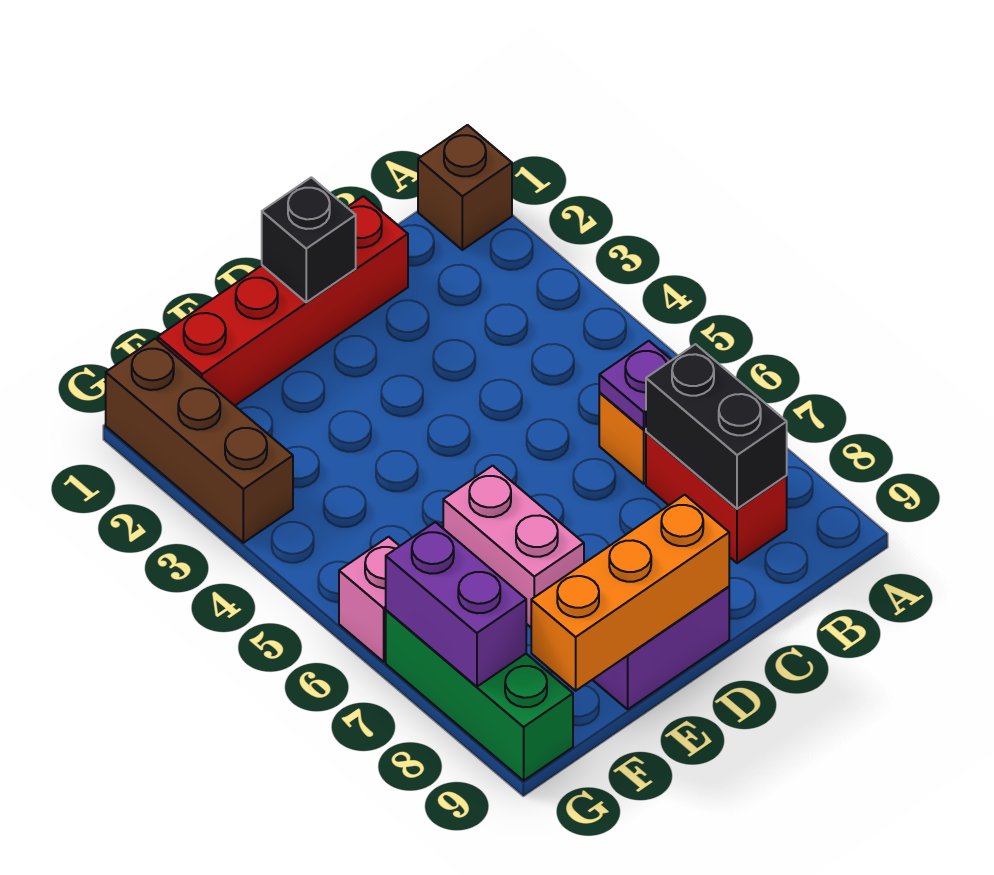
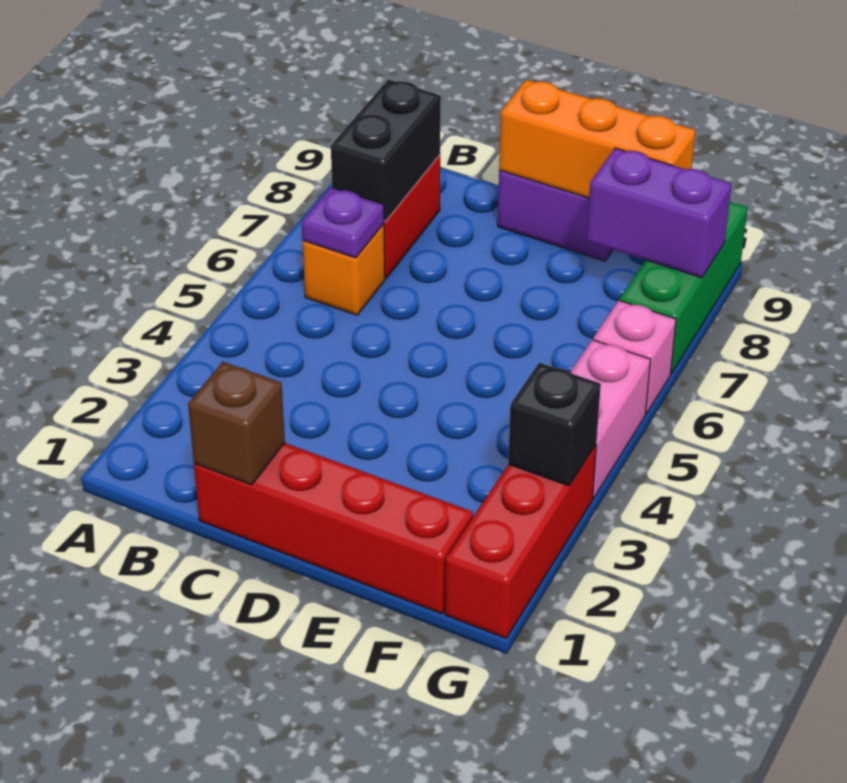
brown 1x1 brick [418,125,512,250] -> brown 1x1 brick moved to [188,362,285,485]
black 1x1 brick [262,177,356,302] -> black 1x1 brick moved to [508,363,601,486]
pink 1x2 brick [443,466,584,627] -> pink 1x2 brick moved to [571,340,651,499]
brown 1x3 brick [106,339,293,543] -> red 1x3 brick [445,445,596,638]
purple 1x2 brick [386,522,526,687] -> purple 1x2 brick turned to [587,148,731,278]

